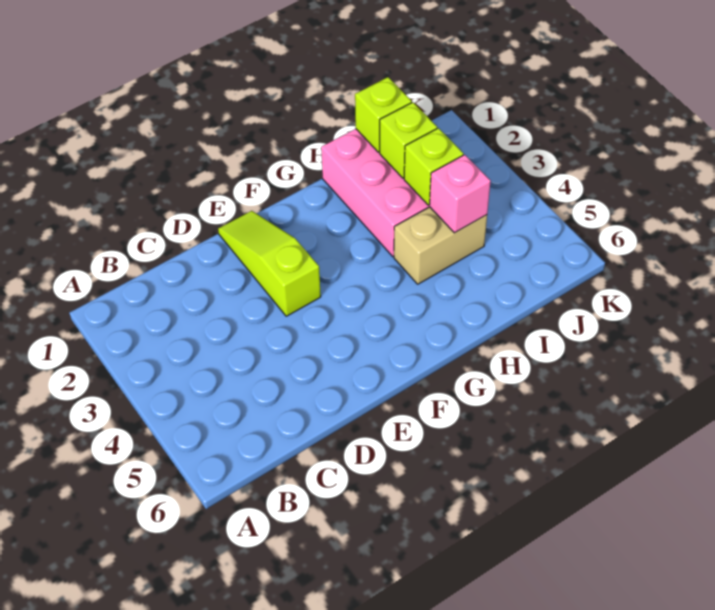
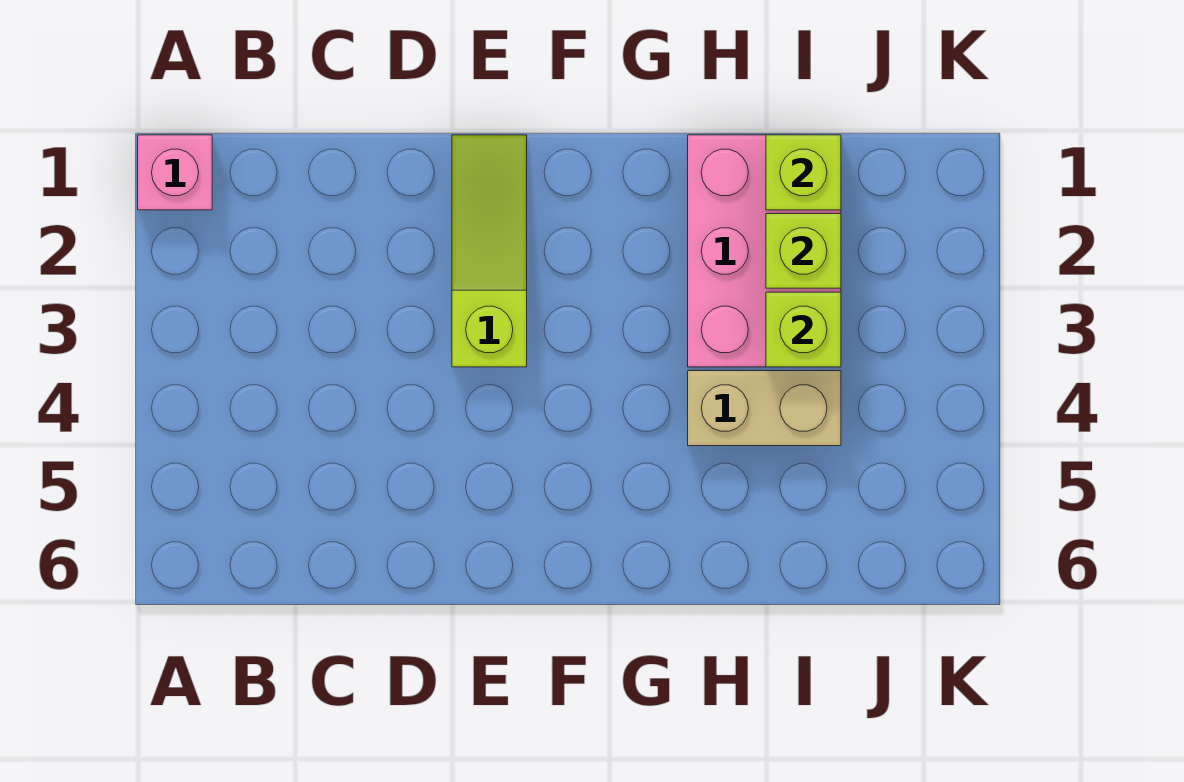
pink 1x1 brick [430,155,491,233] -> pink 1x1 brick moved to [138,135,212,210]

